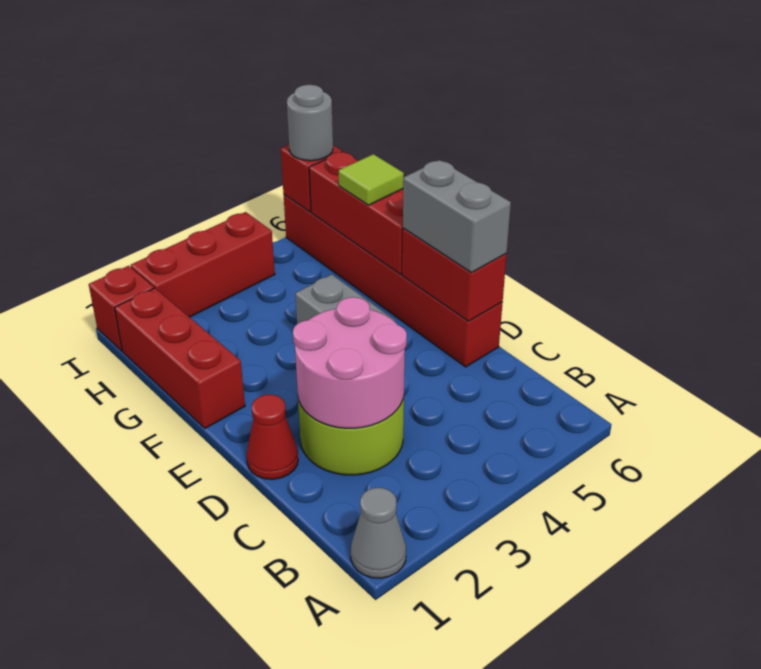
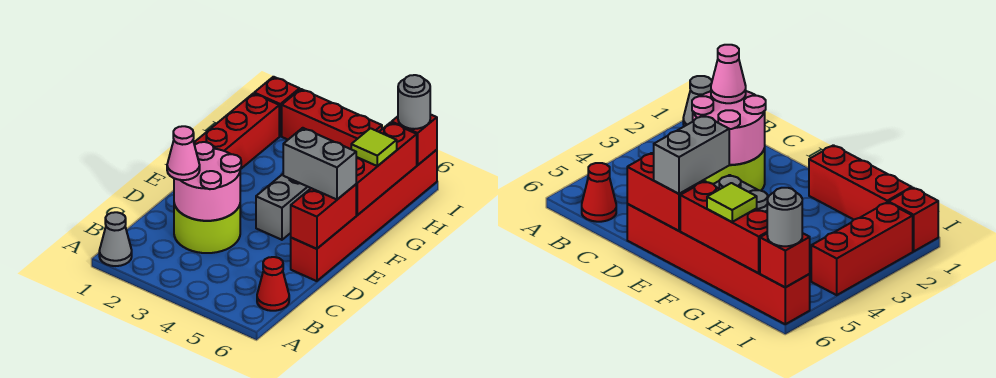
none -> pink 1x1 cone [167,126,200,180]
red 1x1 cone [246,394,298,479] -> red 1x1 cone moved to [257,257,289,311]
grey 1x2 brick [403,160,511,273] -> grey 1x2 brick turned to [283,128,356,199]

